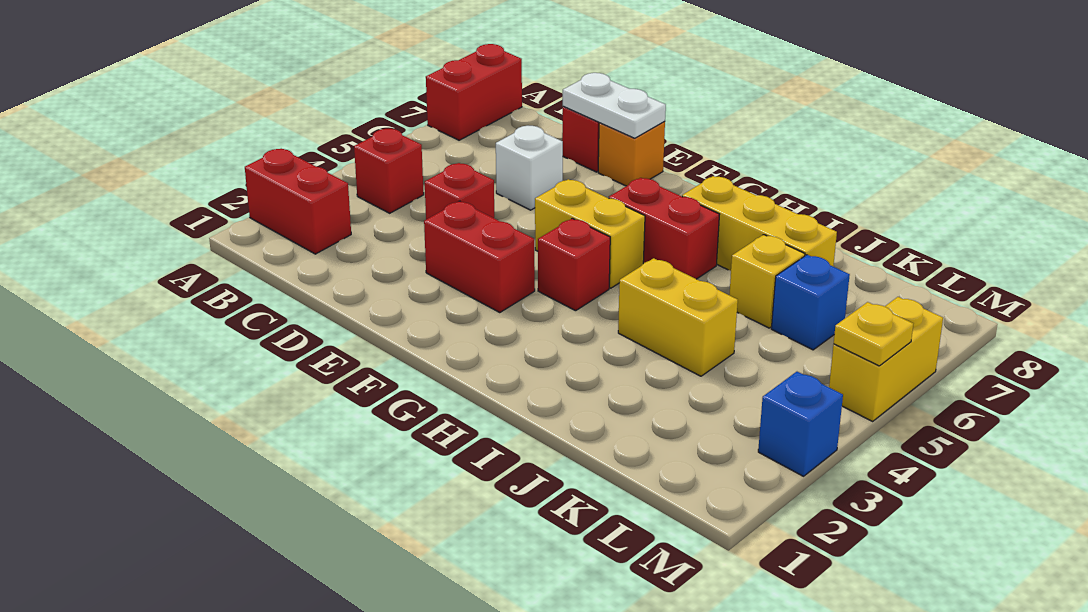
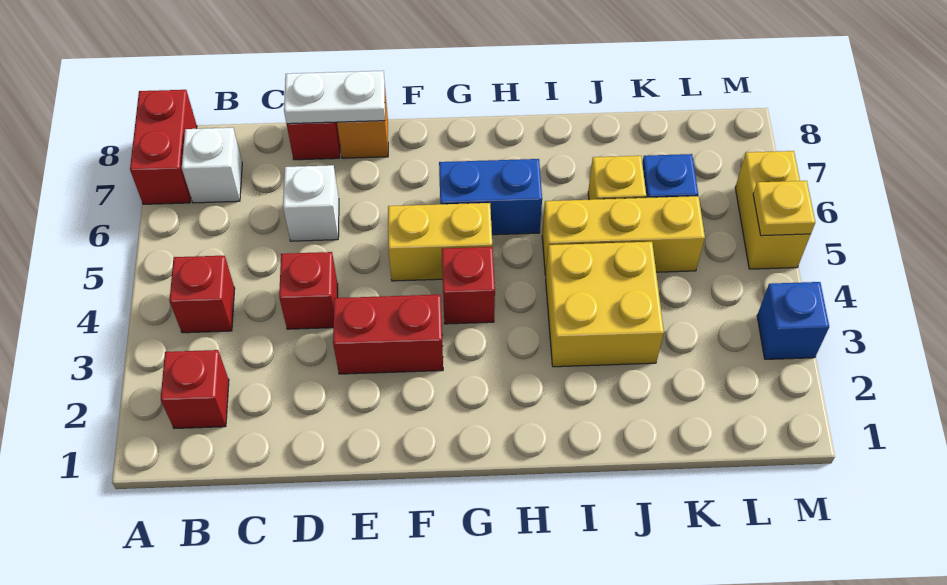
red 1x2 brick [245,149,351,254] -> red 1x1 brick [161,350,229,428]
none -> white 1x1 brick [182,128,242,203]
red 1x2 brick [609,178,720,279] -> blue 1x2 brick [439,159,542,235]
yellow 1x3 brick [682,176,837,271] -> yellow 1x3 brick moved to [542,196,705,276]
yellow 1x2 brick [618,258,738,376] -> yellow 2x2 brick [546,242,664,367]

